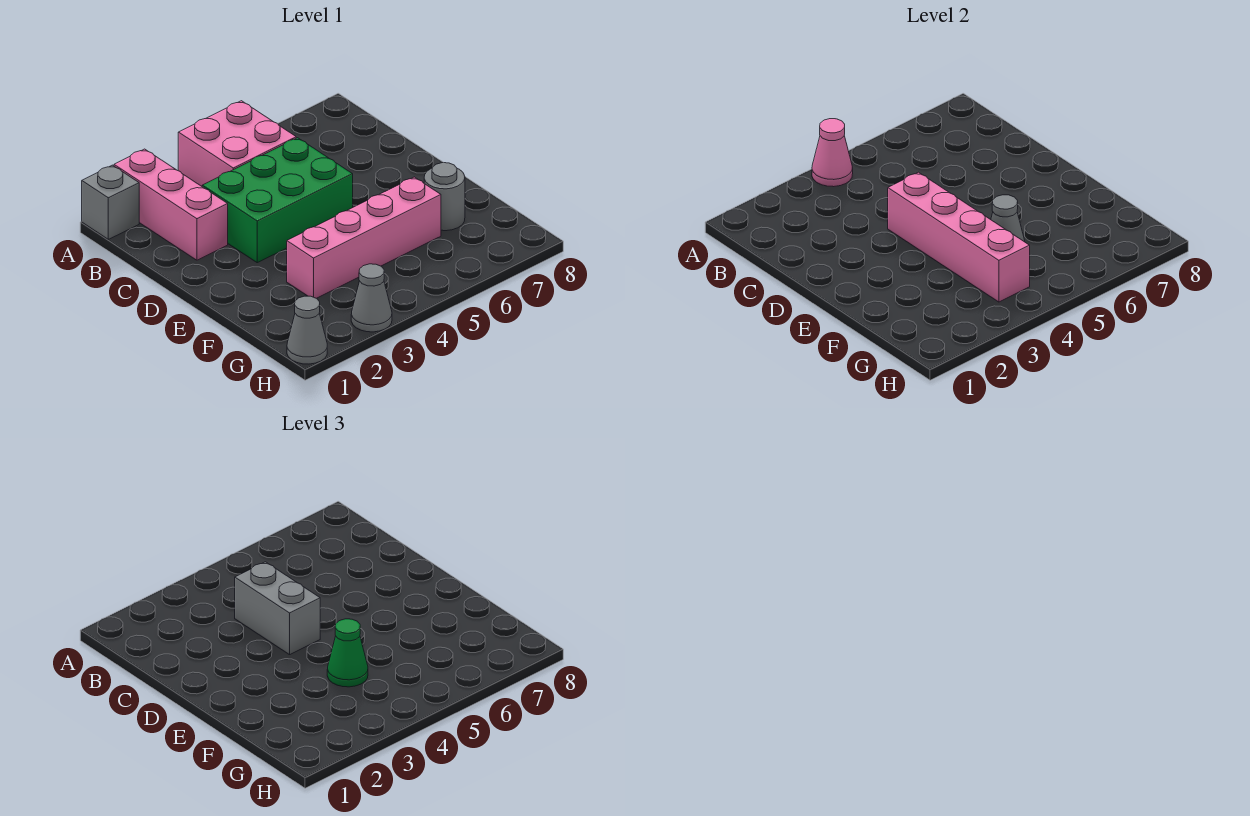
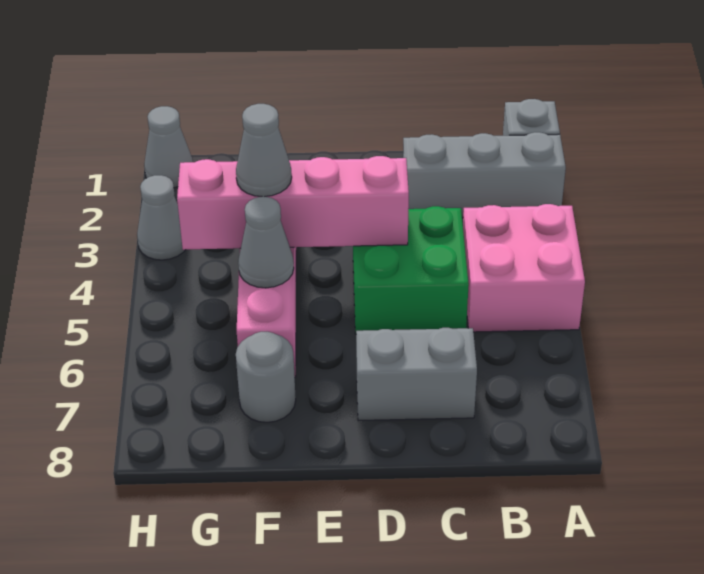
pink 1x3 brick [114,149,228,260] -> grey 1x3 brick [403,132,566,217]
pink 1x1 cone [812,119,853,187] -> none
green 2x3 brick [202,138,353,263] -> green 2x2 brick [353,206,469,334]
grey 1x2 brick [235,562,320,655] -> grey 1x2 brick moved to [356,328,477,421]
green 1x1 cone [327,619,368,687] -> grey 1x1 cone [236,104,292,197]

